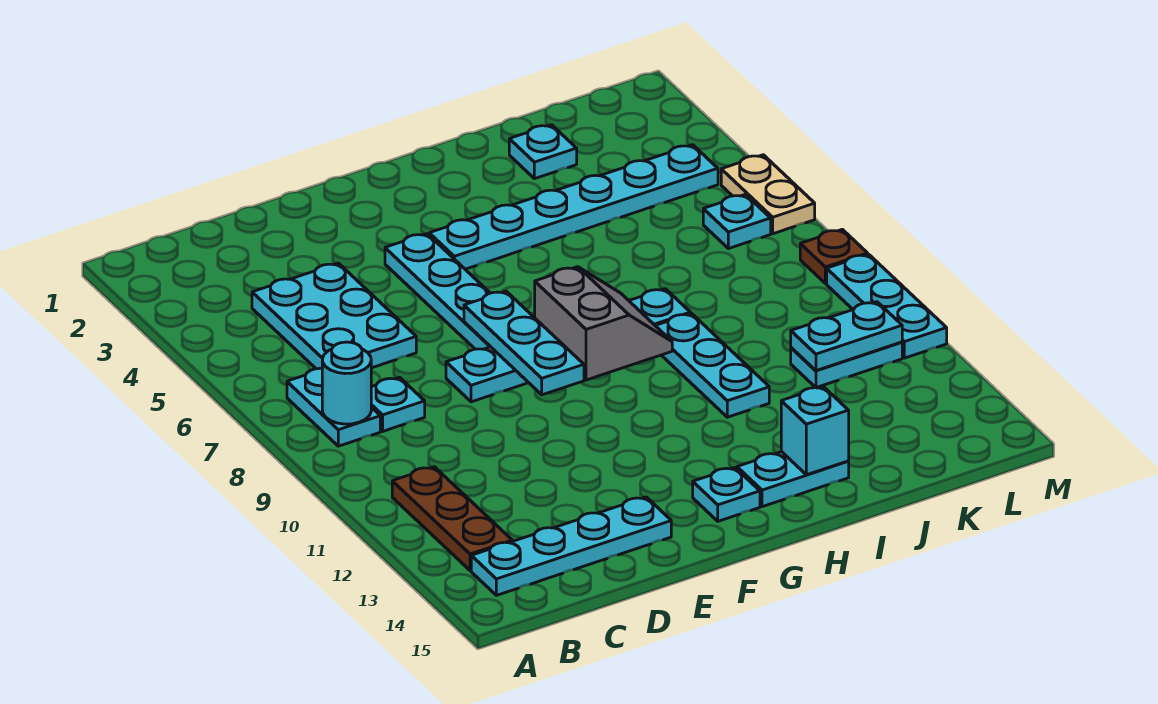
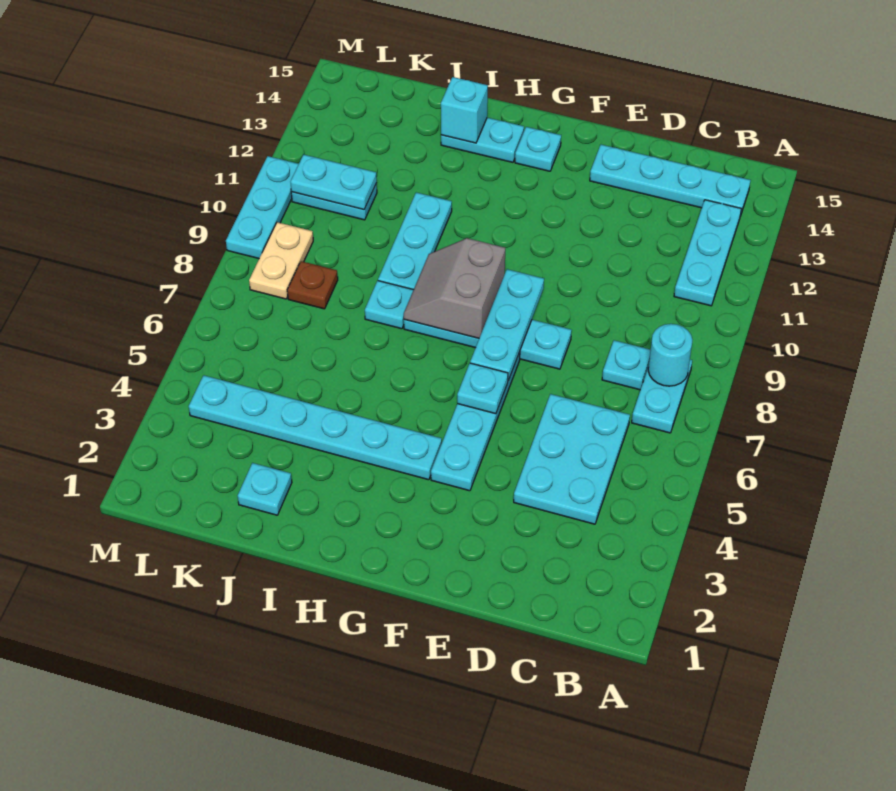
brown 1x3 plate [392,467,512,571] -> cyan 1x3 plate [674,200,742,306]
cyan 1x1 plate [703,194,771,249] -> cyan 1x1 plate moved to [457,363,508,414]
tan 1x2 plate [721,155,815,234] -> tan 1x2 plate moved to [249,222,313,299]
brown 1x1 plate [800,229,868,283] -> brown 1x1 plate moved to [287,261,338,309]

